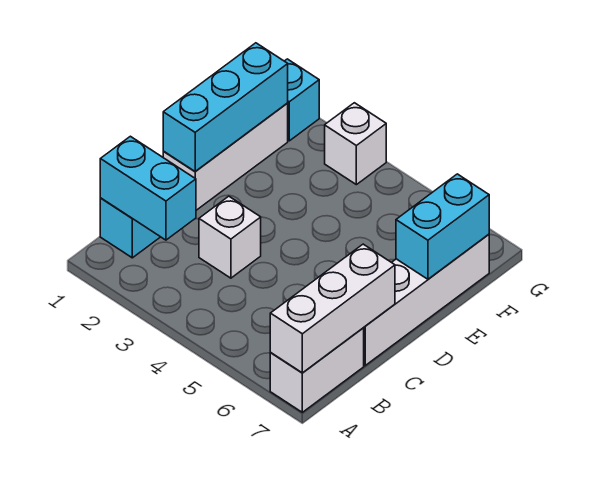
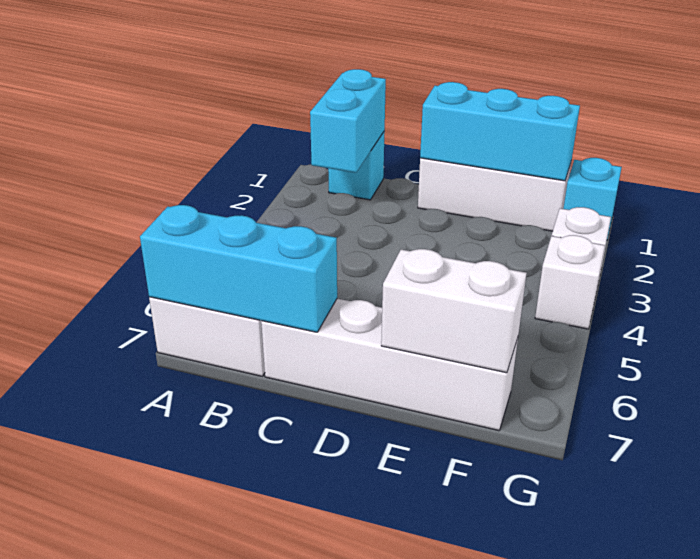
white 1x3 brick [270,244,395,373] -> cyan 1x3 brick [140,205,337,332]
white 1x1 brick [199,196,261,278] -> white 1x1 brick moved to [535,235,605,329]
cyan 1x2 brick [396,174,489,279] -> white 1x2 brick [381,249,527,373]

